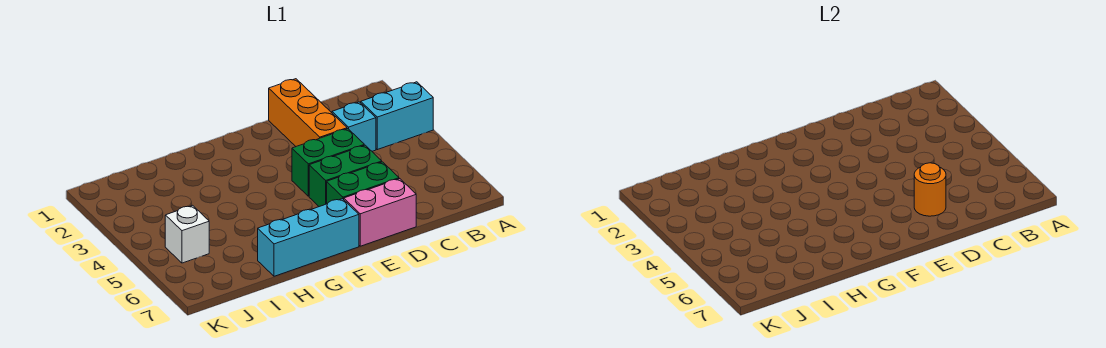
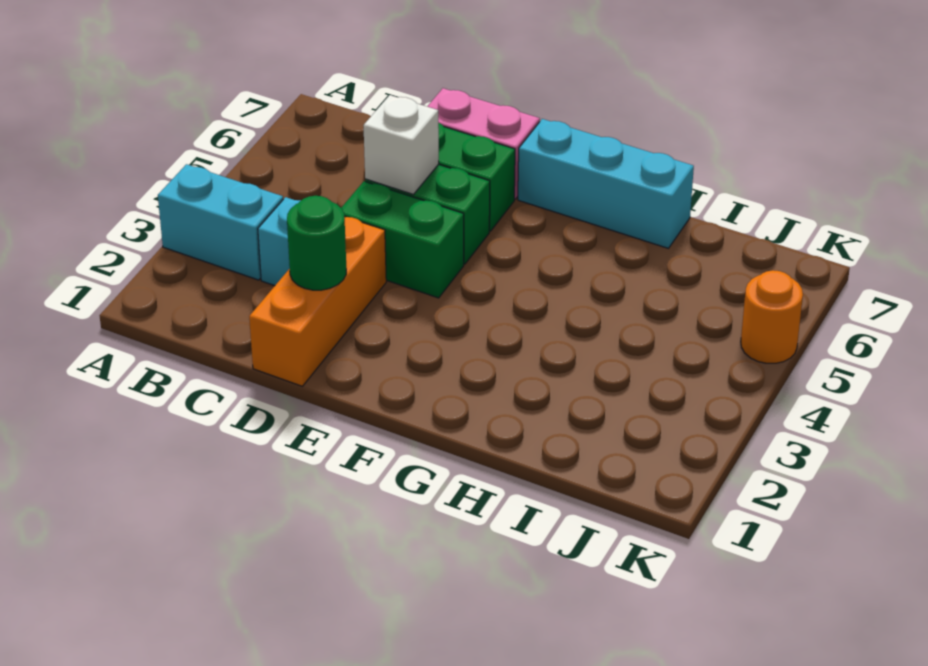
none -> green 1x1 round brick [287,196,346,290]
orange 1x1 round brick [914,163,946,216] -> orange 1x1 round brick moved to [741,270,803,363]
white 1x1 brick [165,205,209,263] -> white 1x1 brick moved to [363,95,439,195]

